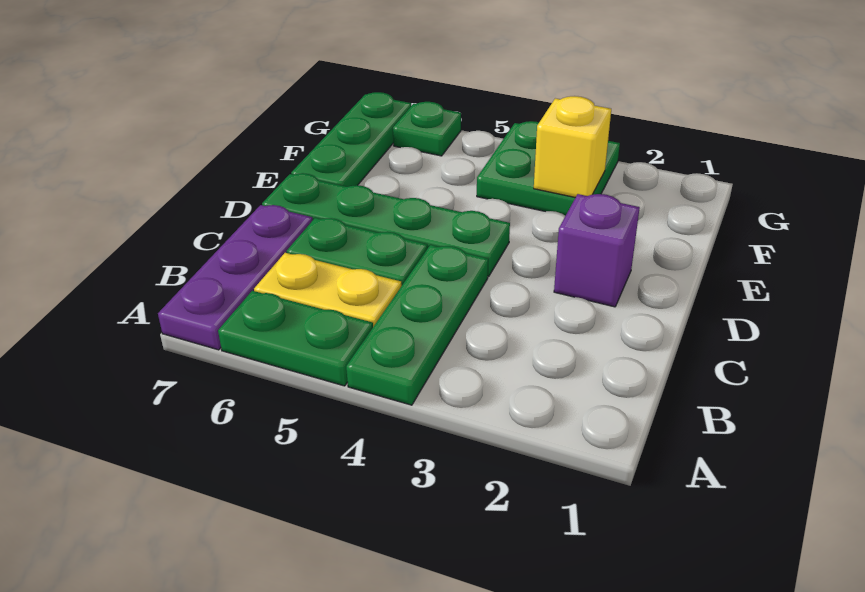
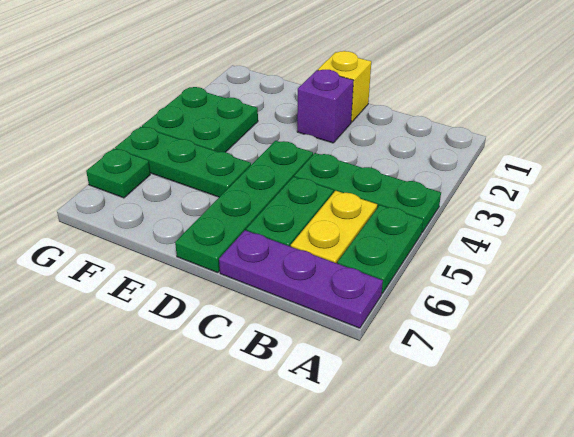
green 1x3 plate [291,92,411,187] -> green 1x3 plate moved to [115,127,251,197]
yellow 1x1 brick [534,96,611,197] -> yellow 1x1 brick moved to [318,51,371,122]

